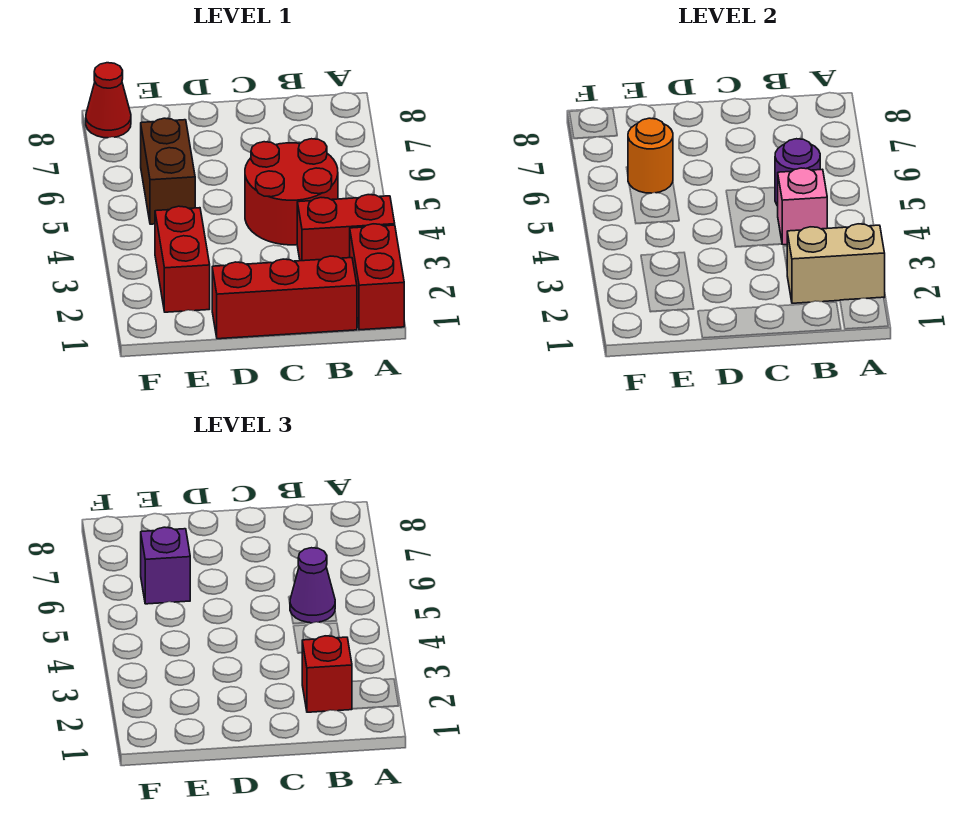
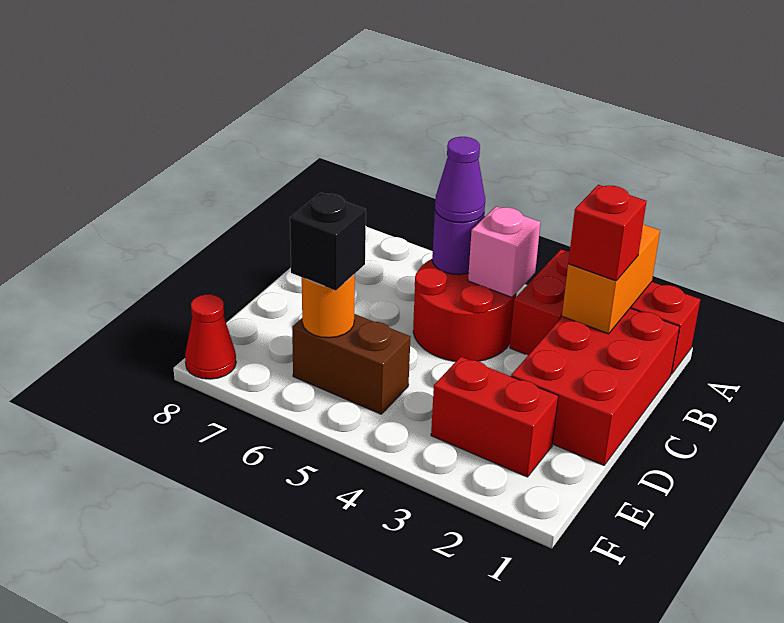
tan 1x2 brick [787,224,885,303] -> orange 1x2 brick [562,224,660,334]
red 1x3 brick [212,256,357,339] -> red 2x3 brick [511,308,680,465]
purple 1x1 brick [141,527,190,604] -> black 1x1 brick [290,193,366,291]

